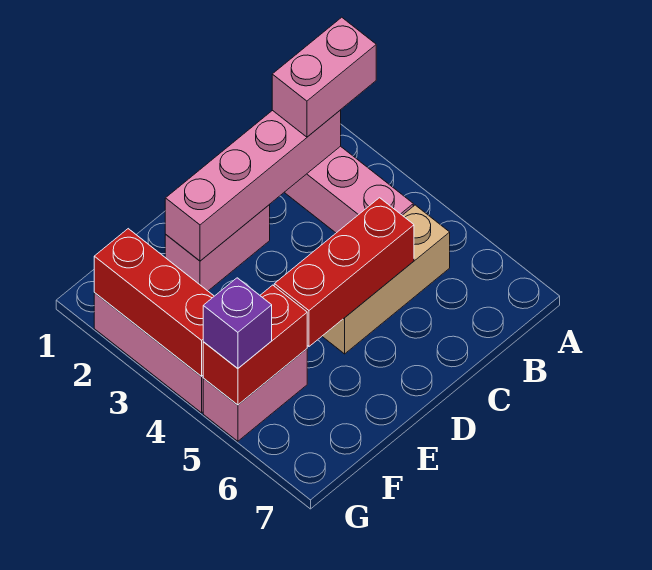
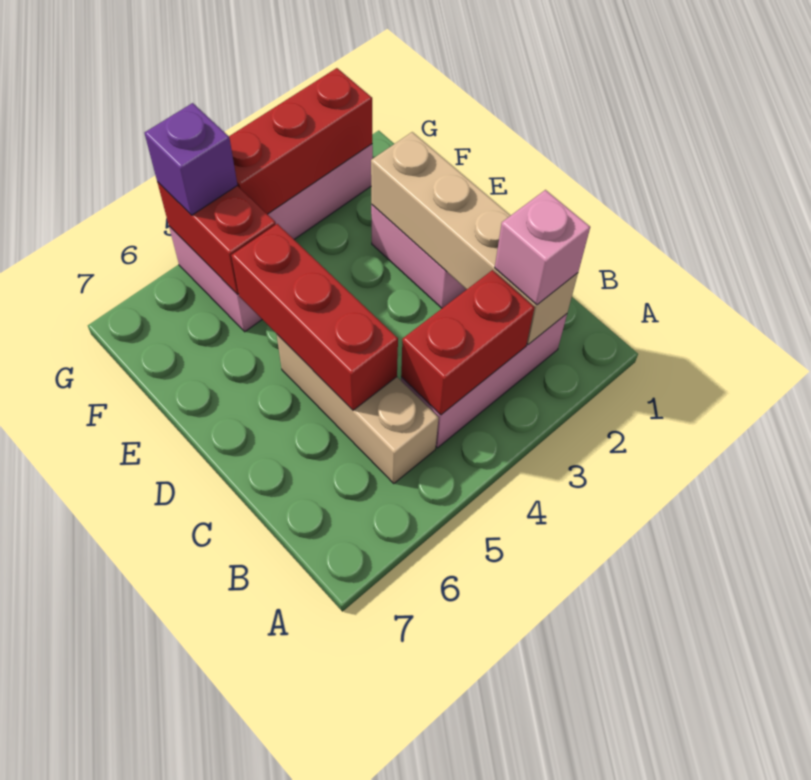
pink 1x2 brick [272,17,376,137] -> pink 1x1 brick [495,190,590,305]
pink 1x4 brick [165,110,341,261] -> tan 1x4 brick [371,132,578,344]
none -> red 1x2 brick [401,270,534,415]

